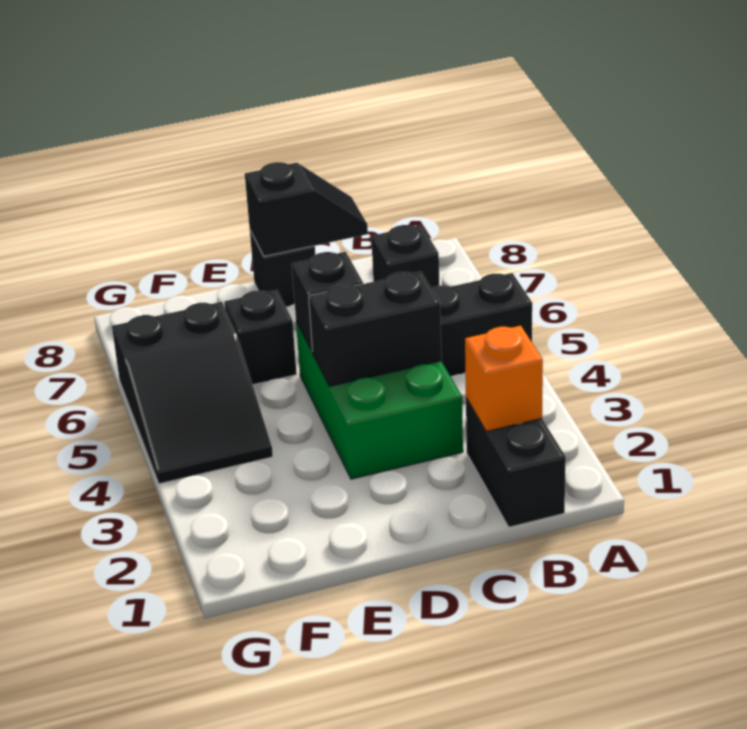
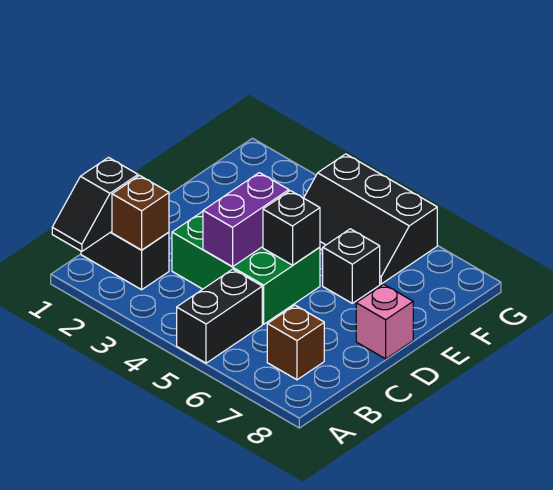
orange 1x1 brick [465,326,543,431] -> brown 1x1 brick [112,176,169,250]
black 1x1 brick [371,225,439,288] -> brown 1x1 brick [267,305,324,380]
black 1x2 brick [309,271,442,386] -> purple 1x2 brick [203,173,289,267]
black 1x2 slope [245,162,368,256] -> black 1x2 slope moved to [52,158,138,251]
black 1x1 brick [250,231,315,307] -> pink 1x1 brick [356,284,413,359]
black 2x3 slope [112,302,273,484] -> black 2x3 slope turned to [304,154,437,284]

